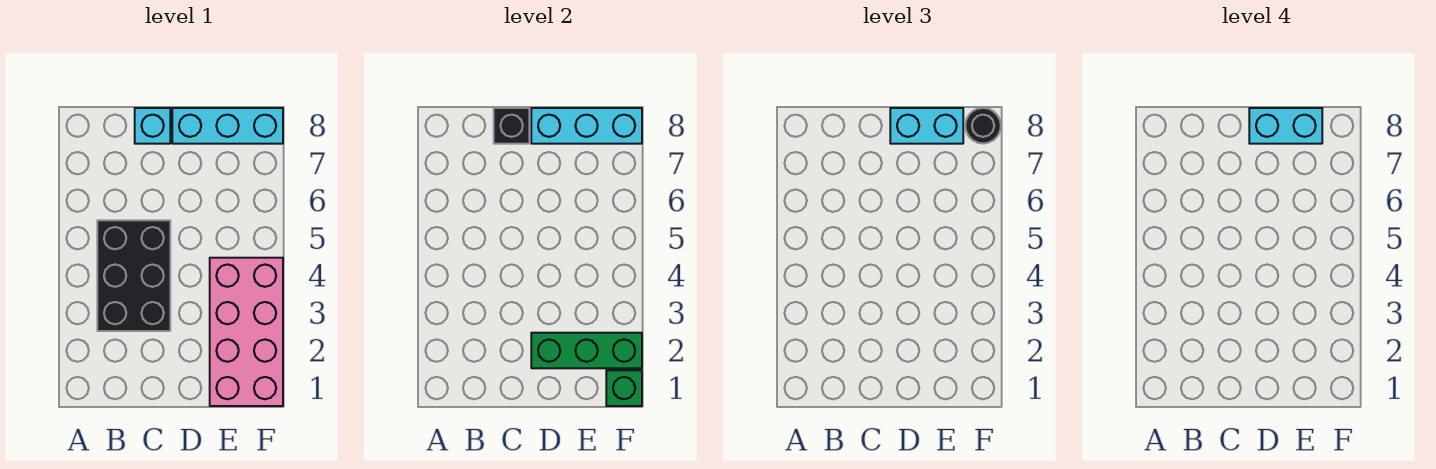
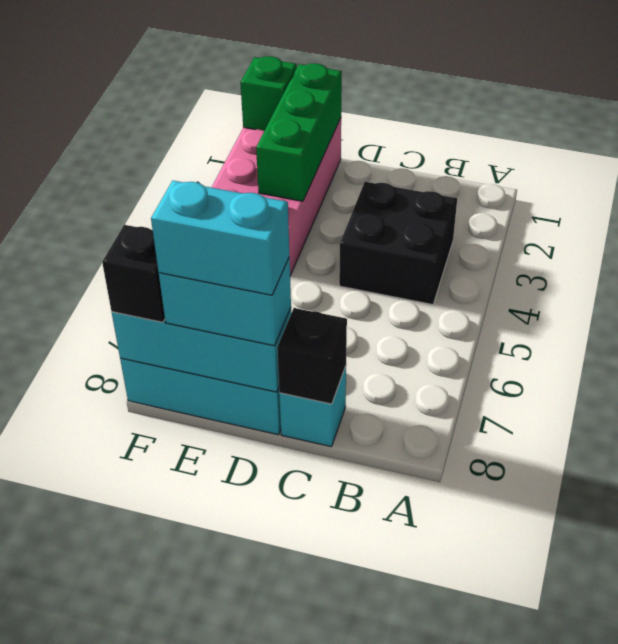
black 2x3 brick [97,220,170,331] -> black 2x2 brick [339,182,457,305]
green 1x3 brick [531,333,642,368] -> green 1x3 brick turned to [256,63,342,201]
black 1x1 round brick [965,108,1001,144] -> black 1x1 brick [102,225,165,322]

